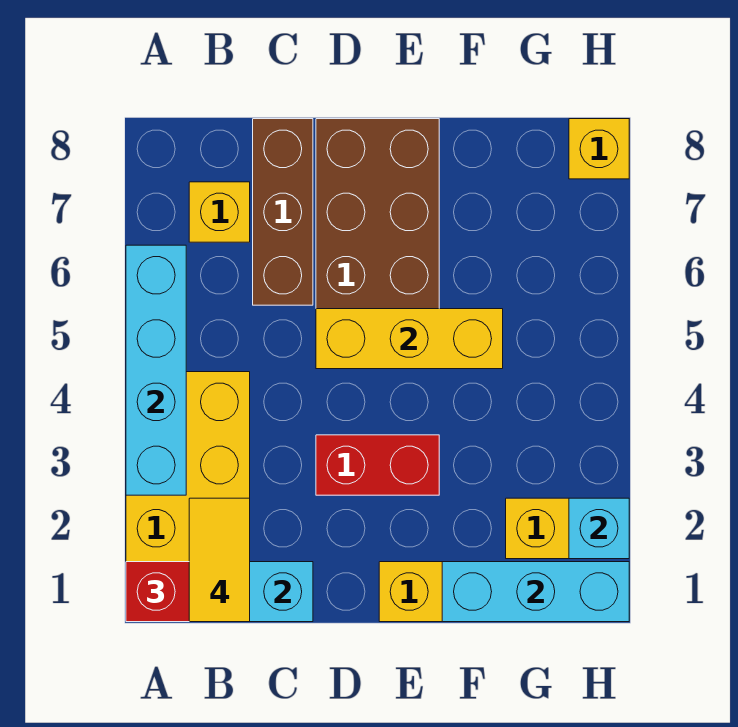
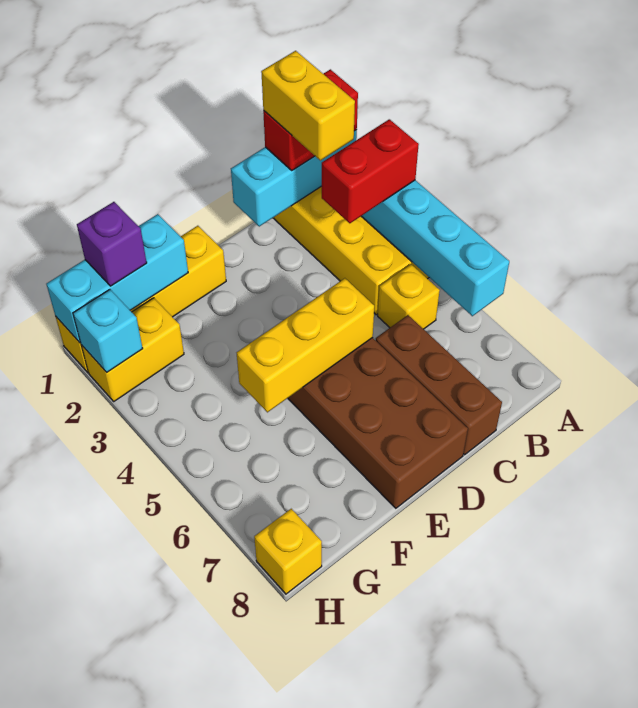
yellow 1x2 tile [189,498,250,622] -> yellow 1x2 brick [261,51,355,160]
yellow 1x1 brick [189,182,250,242] -> yellow 1x1 brick moved to [378,264,440,329]
red 1x2 brick [316,435,439,495] -> red 1x2 brick moved to [322,119,419,223]
none -> purple 1x1 brick [77,202,147,286]

